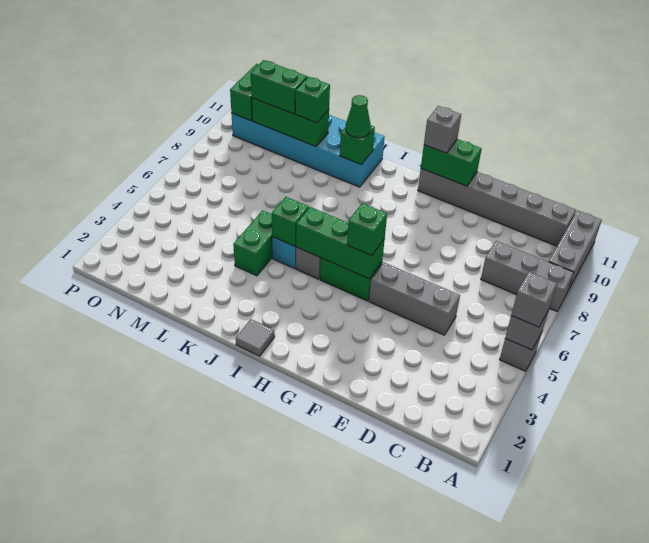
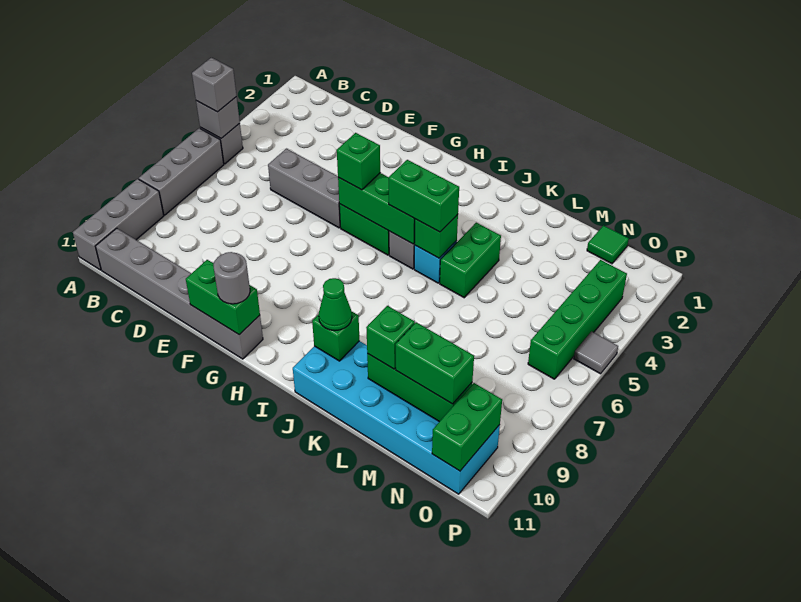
grey 1x3 brick [481,241,574,311] -> grey 1x3 brick turned to [139,128,224,215]
grey 1x1 brick [424,106,461,153] -> grey 1x1 round brick [213,252,250,304]
grey 1x1 tile [236,319,275,356] -> grey 1x1 tile moved to [574,331,618,374]
none -> green 1x2 brick [389,160,459,232]
none -> green 1x1 tile [587,225,629,264]
none -> green 1x4 brick [528,260,627,379]

